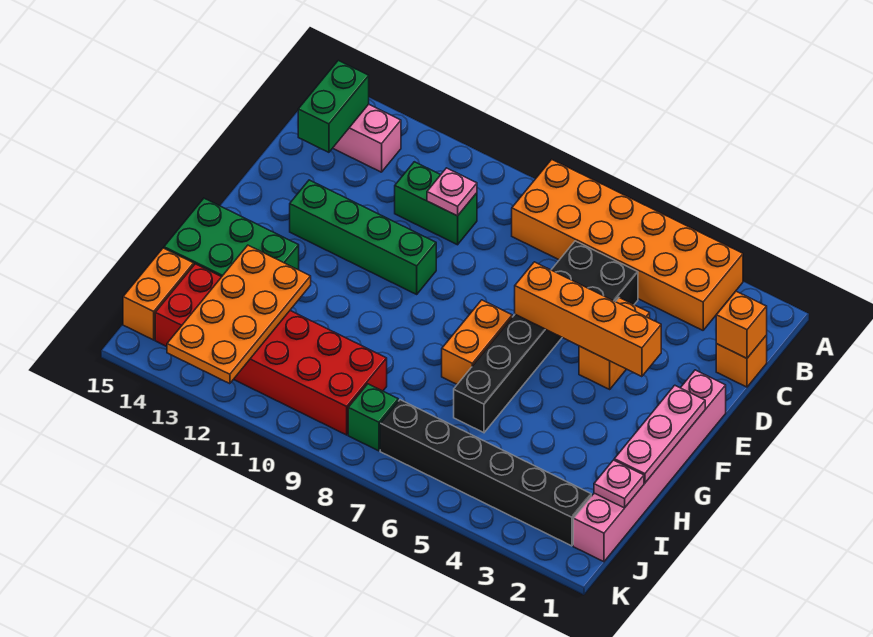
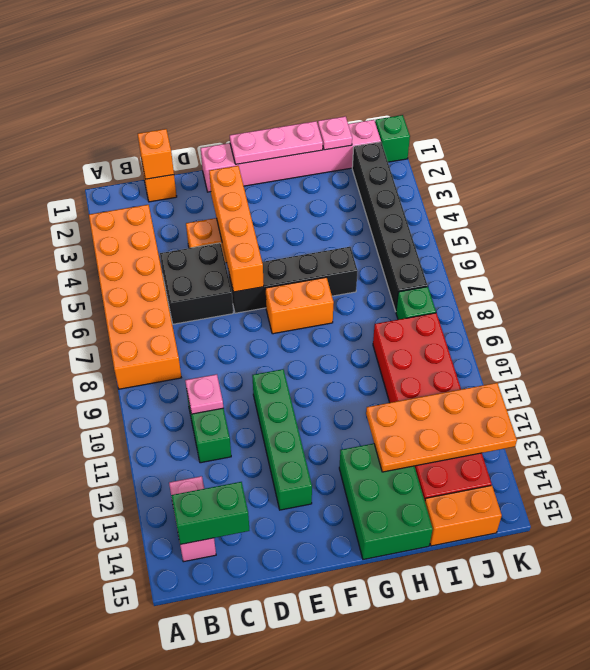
none -> green 1x1 brick [375,115,410,162]

